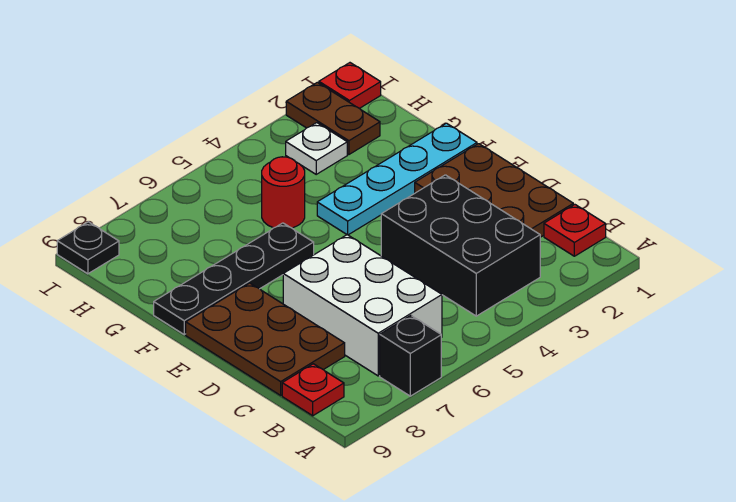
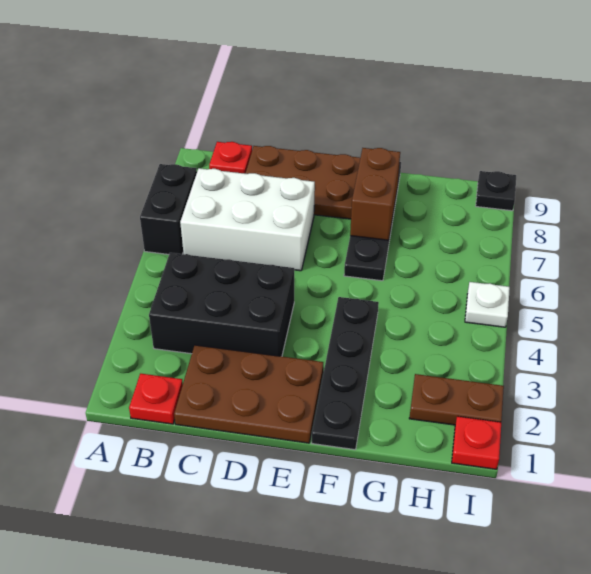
black 1x1 brick [380,316,441,396] -> black 1x2 brick [140,164,197,254]
cyan 1x4 plate [317,123,477,235] -> black 1x4 plate [312,297,379,450]
none -> brown 1x2 brick [350,148,400,240]
red 1x1 round brick [262,157,305,228] -> none
white 1x1 plate [286,123,347,174] -> white 1x1 plate moved to [465,282,510,327]

